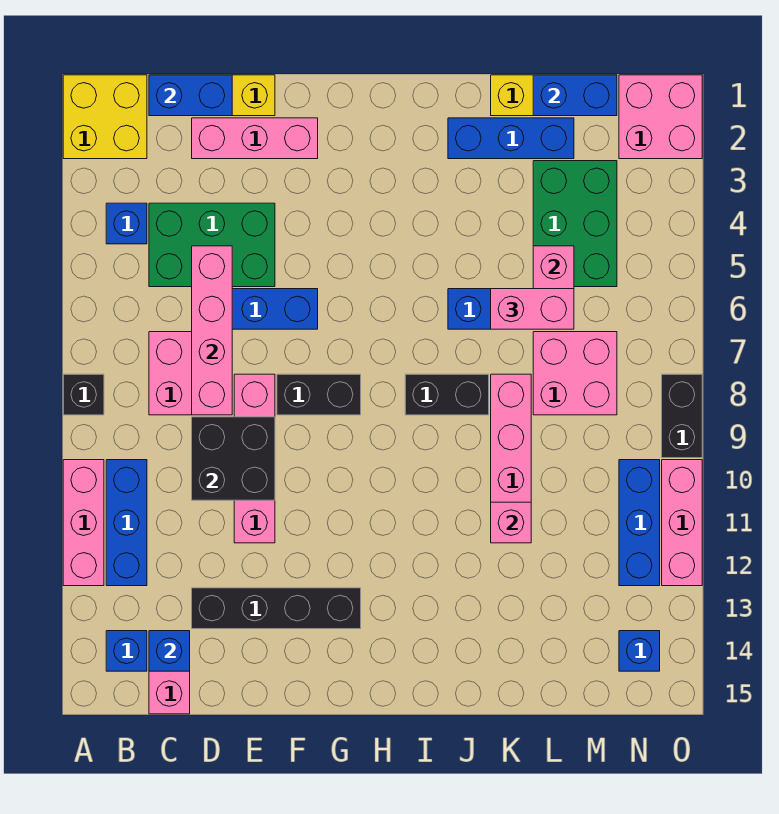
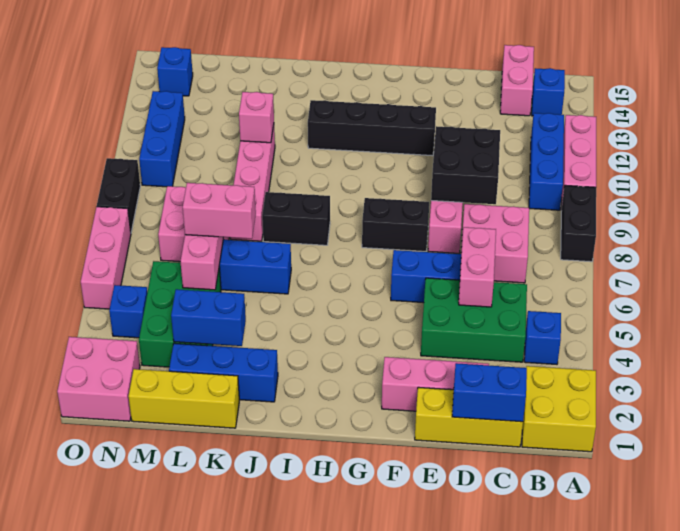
black 1x1 brick [63,374,104,415] -> black 1x2 brick [561,185,596,262]
blue 1x1 brick [149,631,190,671] -> blue 1x1 brick moved to [109,285,147,338]
pink 1x4 brick [192,246,232,415] -> pink 1x2 brick [459,227,496,307]
black 1x4 brick [192,588,361,629] -> black 1x4 brick moved to [308,100,436,156]
blue 1x2 brick [533,75,617,116] -> blue 1x2 brick moved to [171,289,246,346]
pink 1x3 brick [662,460,702,586] -> pink 1x3 brick moved to [81,207,131,309]

